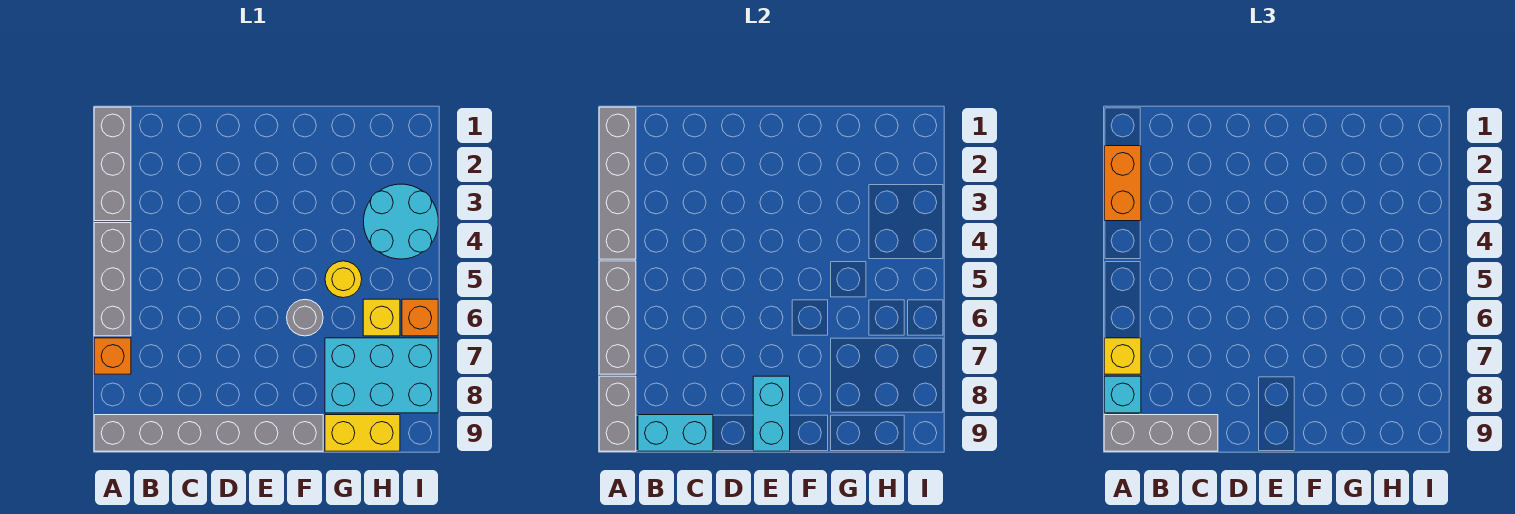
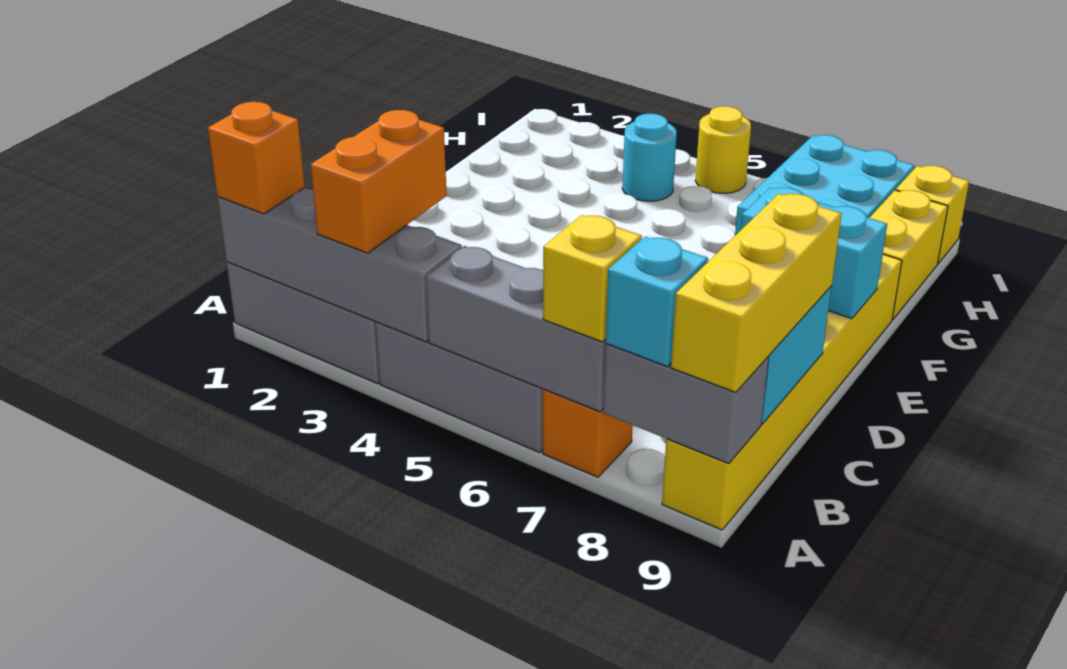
orange 1x2 brick [1104,146,1141,221] -> orange 1x2 brick turned to [311,110,447,253]
grey 1x6 brick [94,415,323,451] -> yellow 1x6 brick [662,254,902,530]
grey 1x3 brick [1104,415,1218,451] -> yellow 1x3 brick [671,194,842,392]
grey 1x1 round brick [287,300,323,336] -> none
yellow 1x1 round brick [325,261,362,298] -> yellow 1x1 round brick moved to [695,106,751,193]
cyan 2x2 round brick [364,184,438,259] -> cyan 1x1 round brick [622,114,677,201]
yellow 1x1 brick [363,299,400,336] -> yellow 1x1 brick moved to [896,166,969,264]
orange 1x1 brick [402,299,438,336] -> orange 1x1 brick moved to [208,102,305,214]

